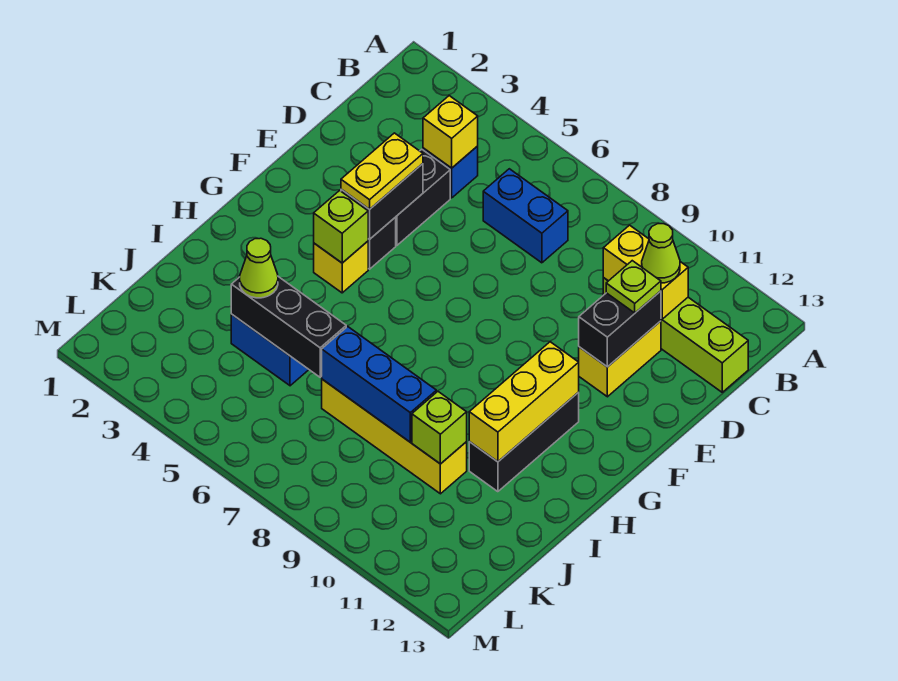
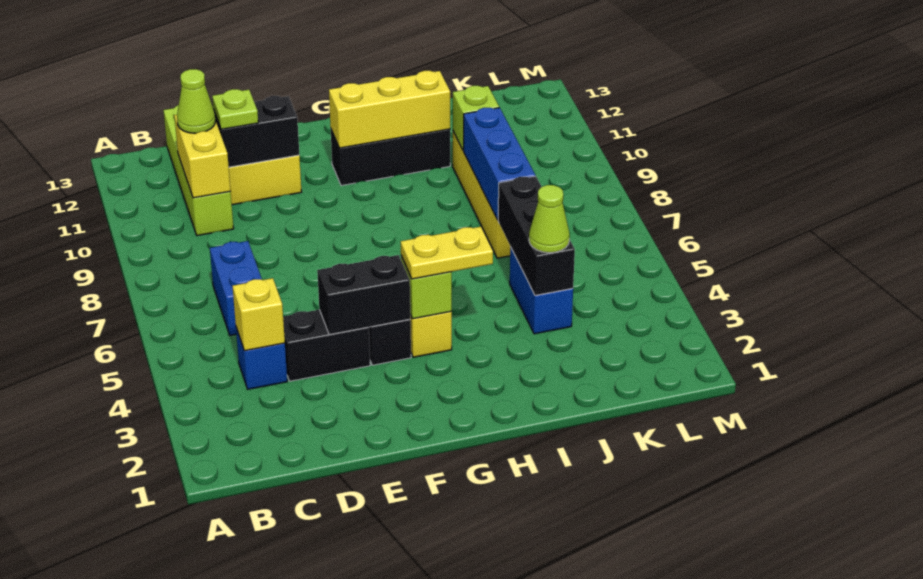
yellow 1x2 plate [341,133,423,209] -> yellow 1x2 plate moved to [401,227,493,279]

